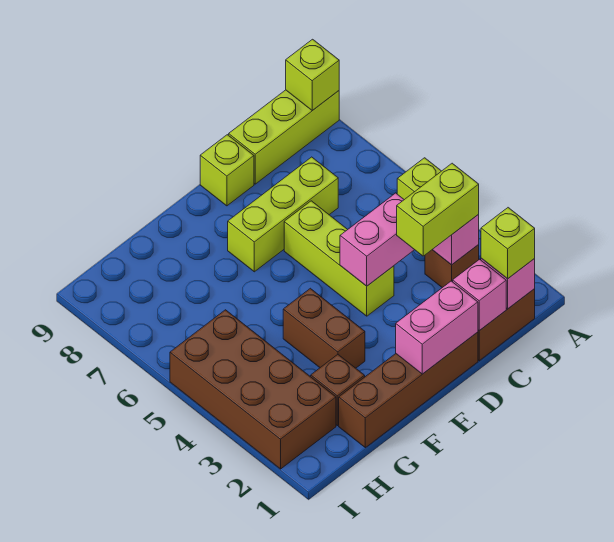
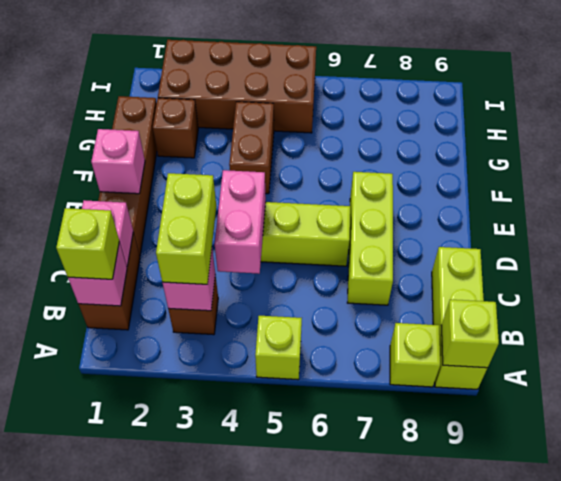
pink 1x2 brick [396,281,478,374] -> pink 1x1 brick [91,129,145,194]
lime 1x1 brick [200,135,254,206] -> lime 1x1 brick moved to [390,323,440,387]
brown 1x2 brick [283,288,365,368] -> brown 1x2 brick turned to [229,102,274,194]

